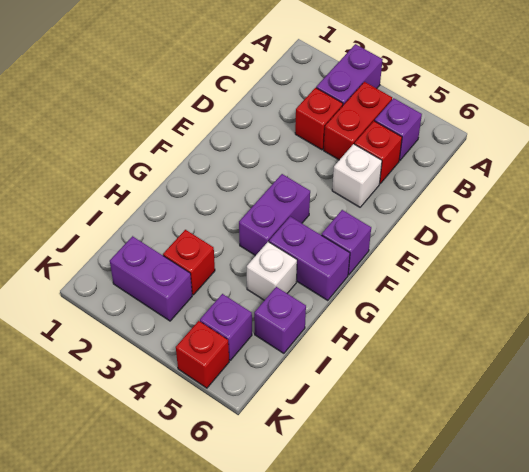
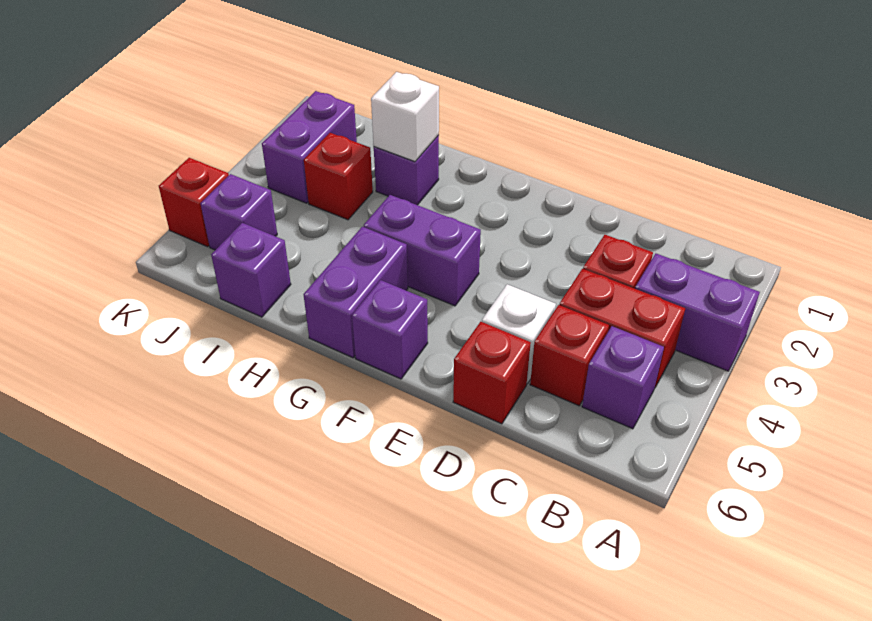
none -> red 1x1 brick [453,322,531,424]
none -> purple 1x1 brick [374,135,439,205]
white 1x1 brick [247,242,297,300] -> white 1x1 brick moved to [371,72,439,162]

